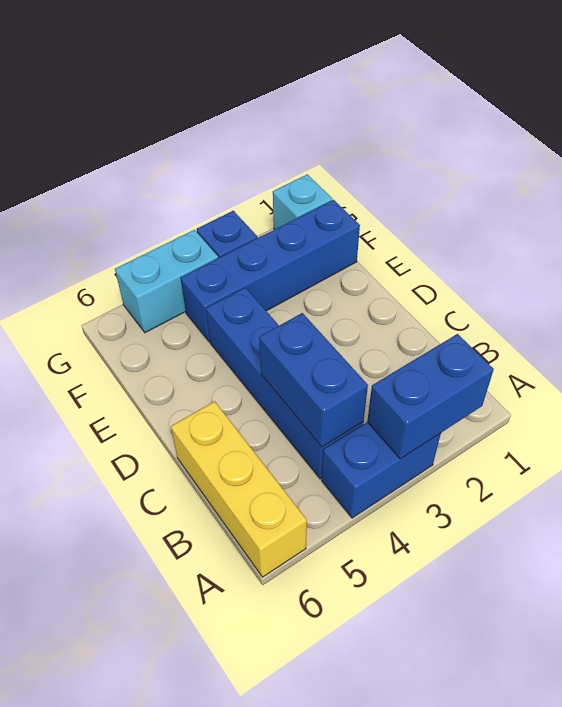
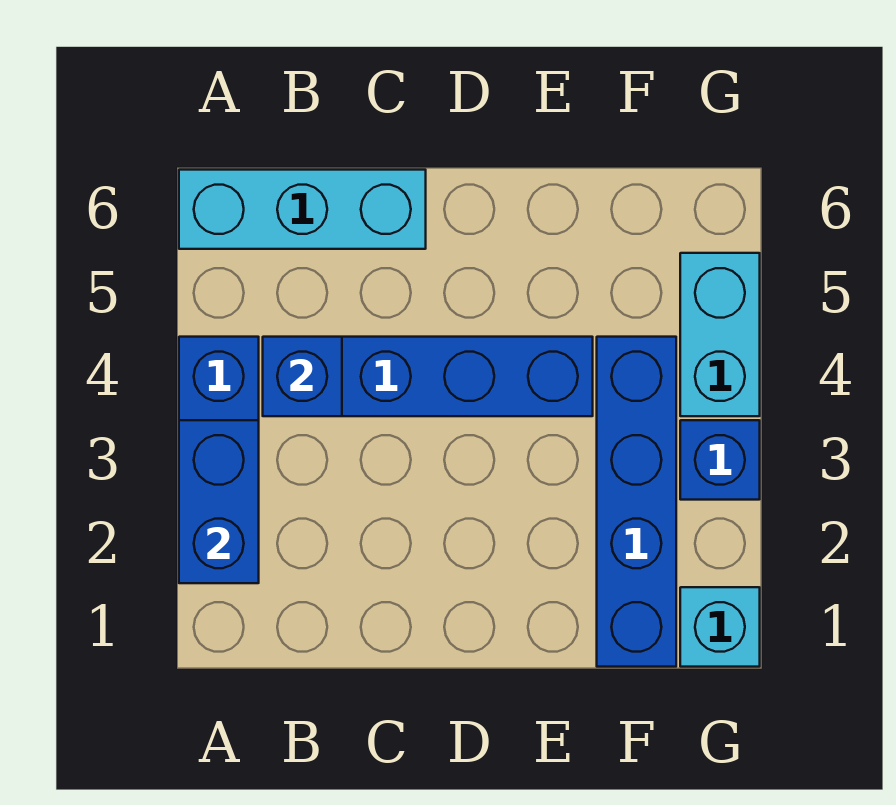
yellow 1x3 brick [171,401,307,577] -> cyan 1x3 brick [179,170,426,249]
blue 1x2 brick [259,313,368,447] -> blue 1x1 brick [263,337,342,416]

